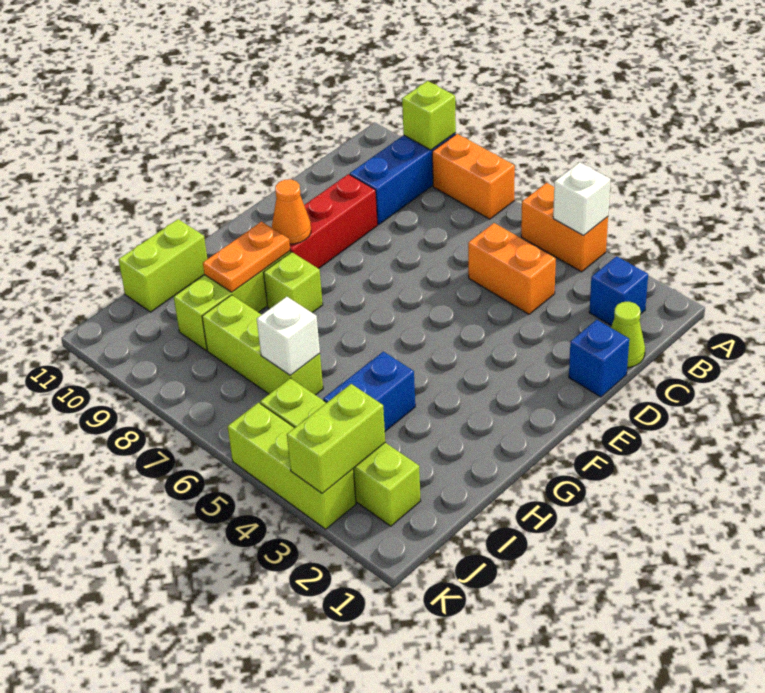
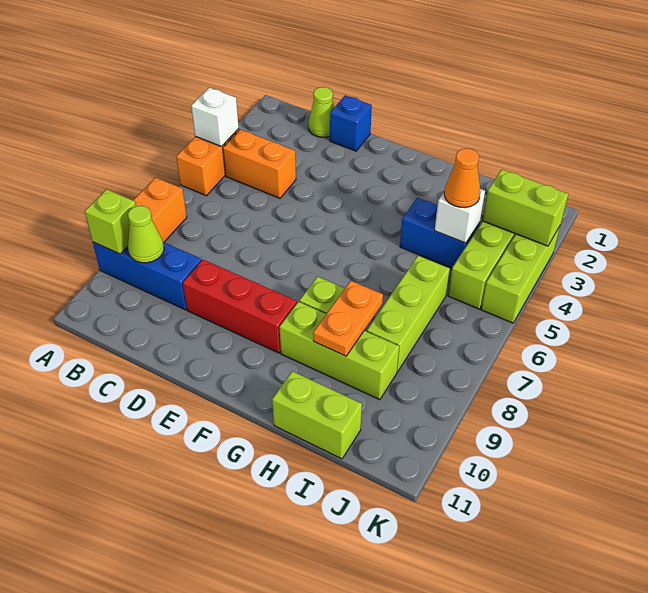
blue 1x1 brick [589,256,648,326] -> none
none -> lime 1x1 cone [128,206,164,263]
orange 1x2 brick [468,223,556,314] -> orange 1x2 brick turned to [223,129,296,198]
orange 1x1 cone [272,179,311,244] -> orange 1x1 cone moved to [444,148,480,208]
orange 1x2 plate [203,222,290,292] -> orange 1x2 plate turned to [313,281,383,356]
white 1x1 brick [257,297,320,375] -> white 1x1 brick moved to [435,189,485,243]

